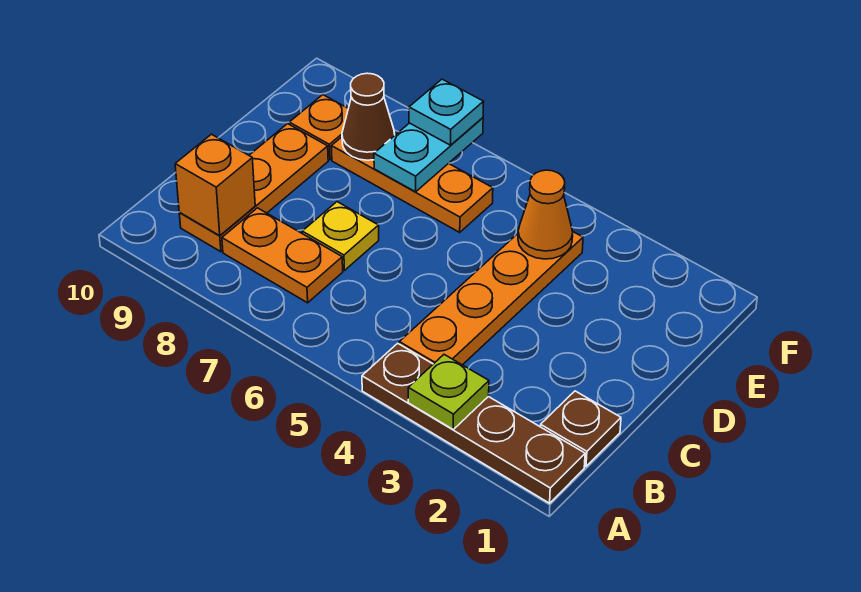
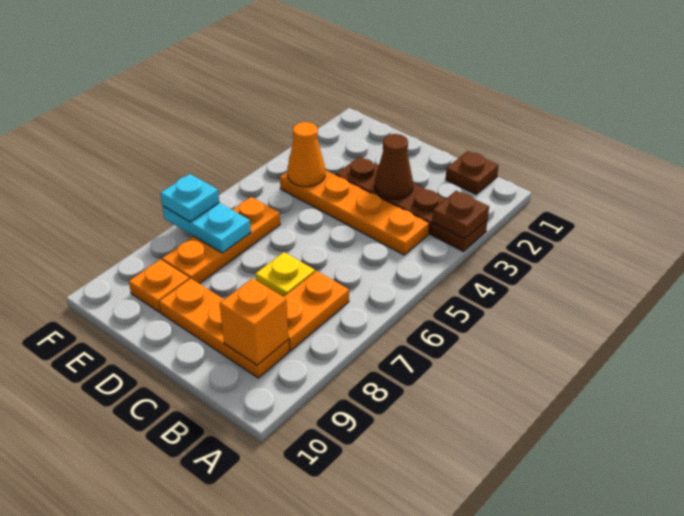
brown 1x4 plate [362,343,585,503] -> brown 1x4 plate turned to [336,157,487,251]
lime 1x1 plate [408,355,489,429] -> brown 1x1 plate [432,191,489,239]
brown 1x1 cone [342,73,395,160] -> brown 1x1 cone moved to [374,134,413,199]

